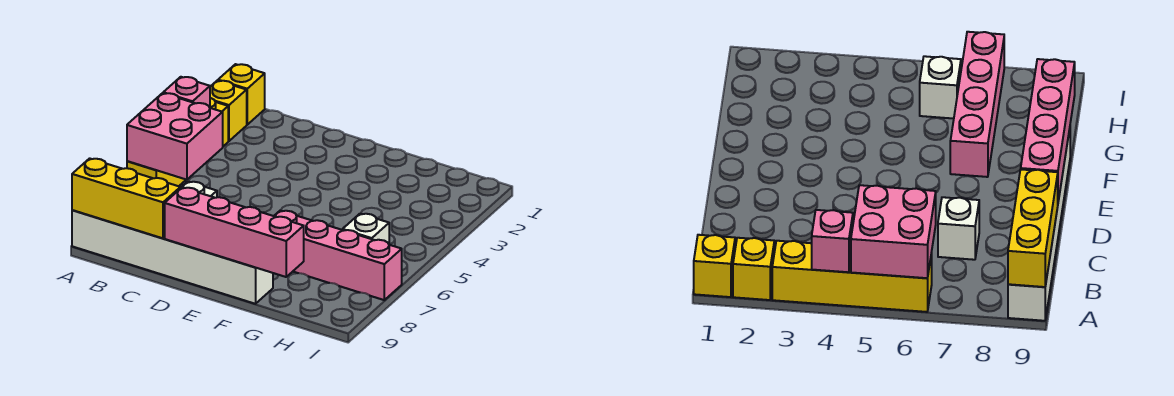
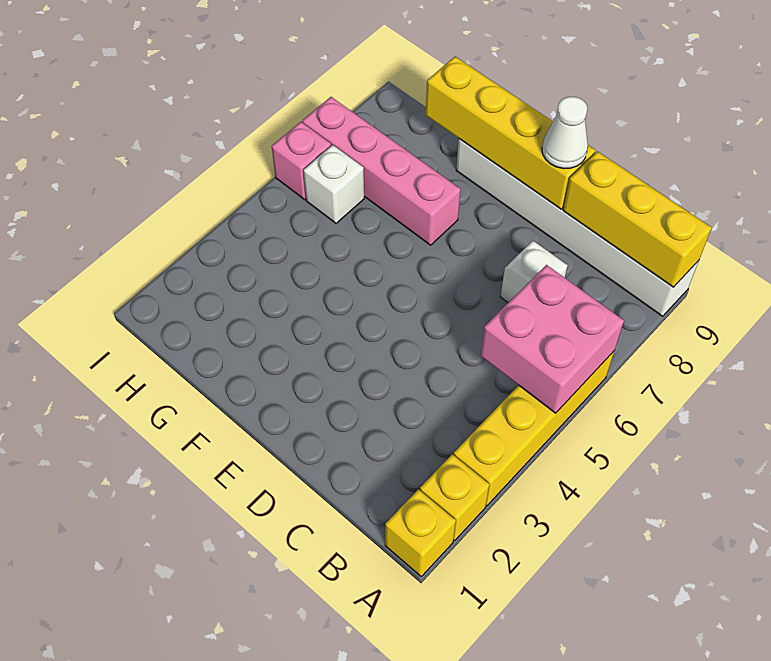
pink 1x1 brick [163,77,210,108] -> pink 1x1 brick moved to [272,122,331,200]
pink 1x4 brick [165,188,304,277] -> yellow 1x4 brick [426,57,595,209]
none -> white 1x1 cone [542,97,588,169]

